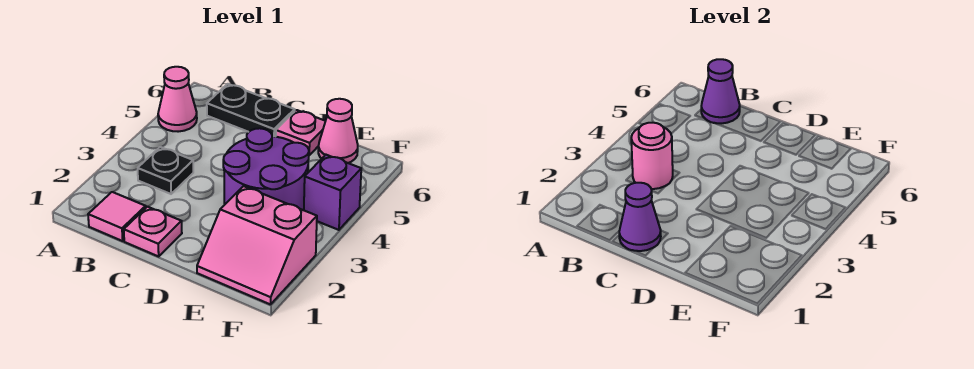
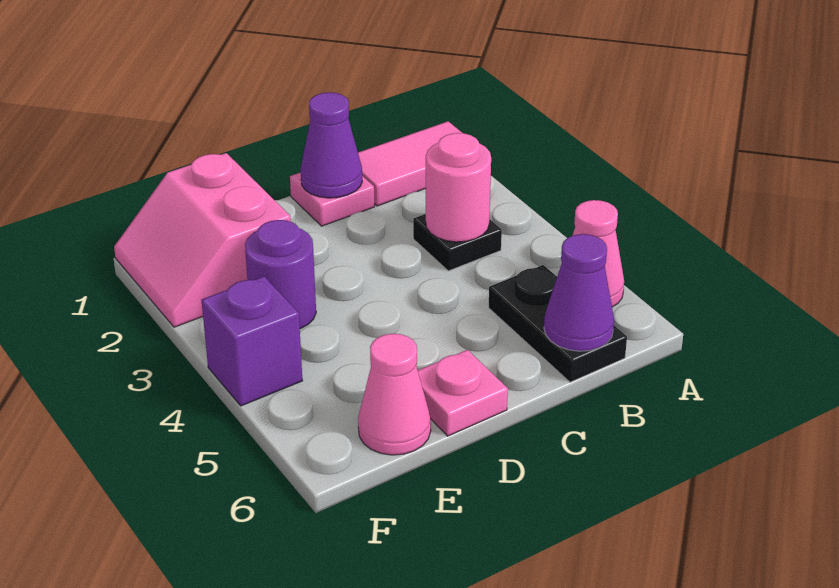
pink 1x1 tile [88,192,146,241] -> pink 1x2 tile [358,121,462,206]
black 1x2 plate [207,84,295,137] -> black 1x2 plate turned to [489,265,627,382]
purple 2x2 round brick [223,128,309,210] -> purple 1x1 round brick [245,220,316,329]
pink 2x2 slope [197,186,317,304] -> pink 2x2 slope turned to [114,153,291,327]

